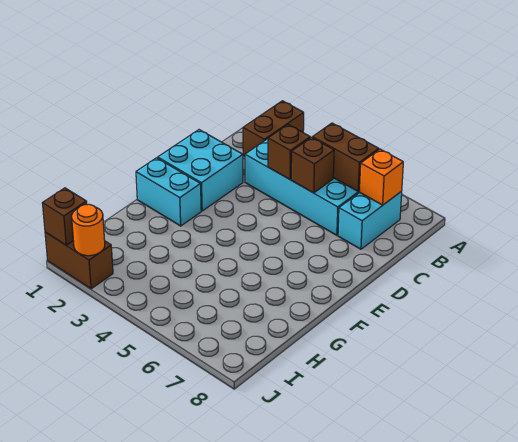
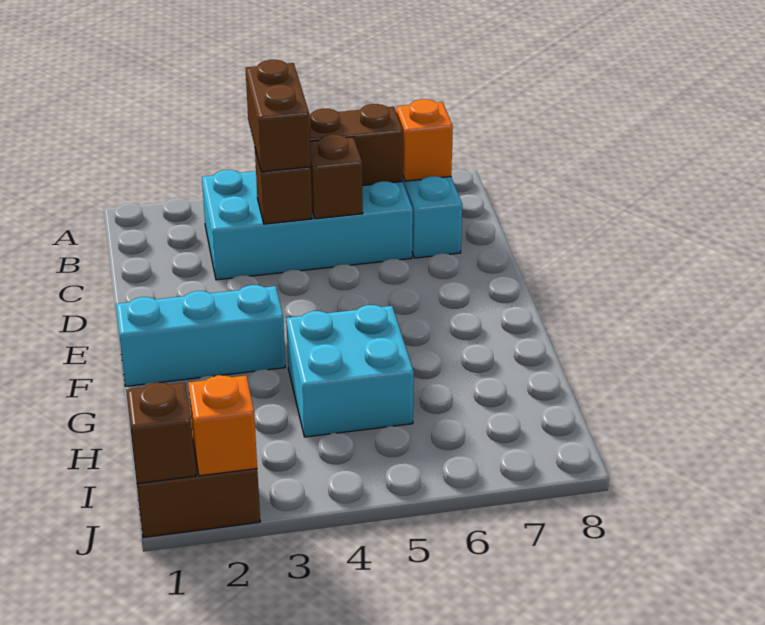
brown 1x2 brick [243,101,304,156] -> brown 1x2 brick moved to [245,60,311,172]
cyan 2x2 brick [158,130,243,211] -> cyan 2x2 brick moved to [286,305,414,437]
cyan 1x2 brick [136,158,201,226] -> cyan 1x3 brick [116,285,285,386]
orange 1x1 round brick [72,204,105,256] -> orange 1x1 brick [188,375,257,476]

